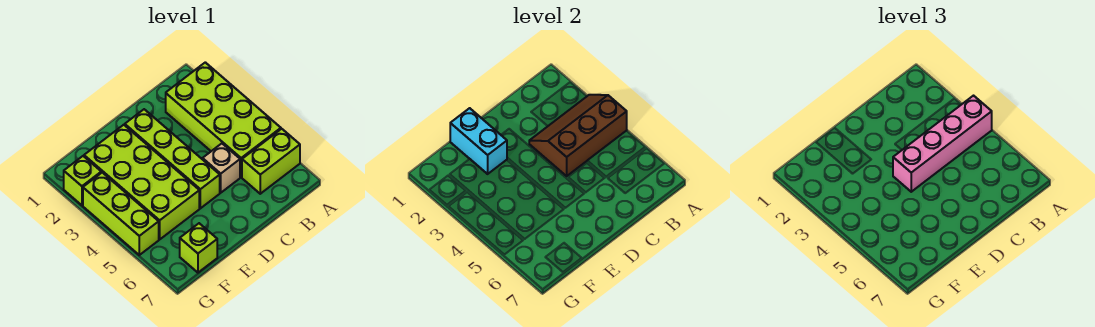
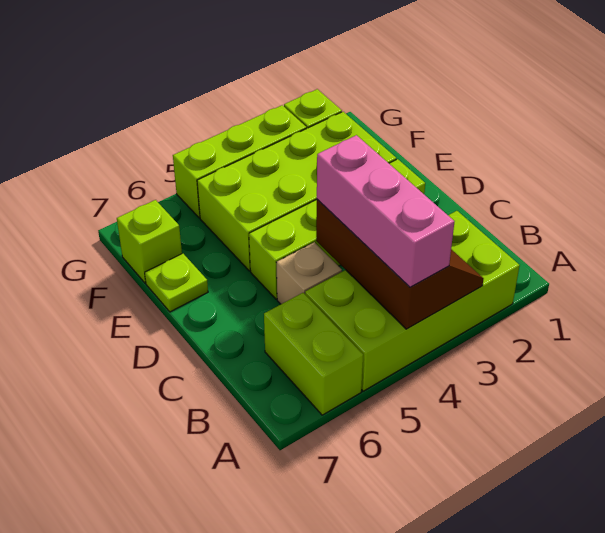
pink 1x4 brick [893,96,992,192] -> pink 1x3 brick [317,135,454,287]
cyan 1x2 brick [450,108,507,174] -> none
none -> lime 1x1 plate [145,253,208,312]

